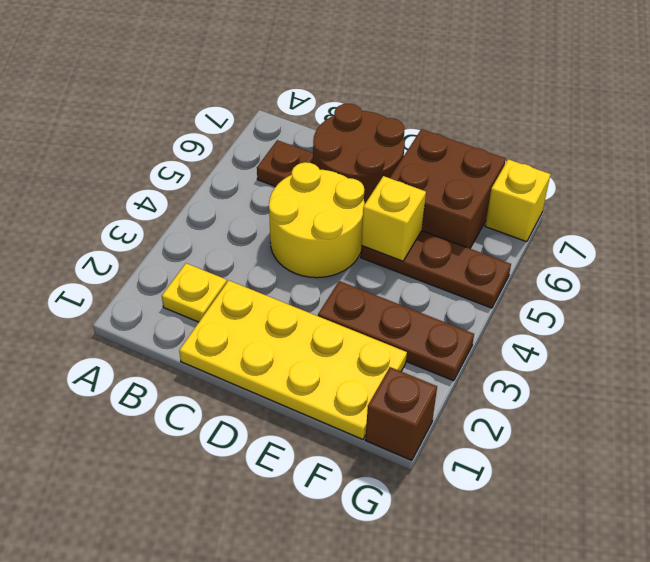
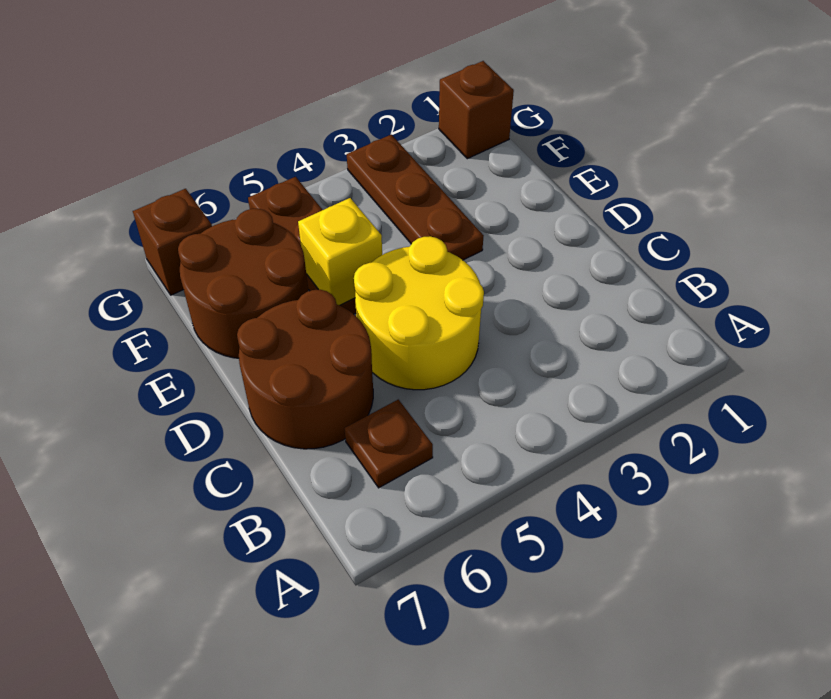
yellow 1x1 plate [162,263,227,322] -> none
yellow 2x4 plate [179,280,407,439] -> none
brown 2x2 brick [390,129,506,248] -> brown 2x2 round brick [178,209,308,358]
yellow 1x1 brick [485,159,550,242] -> brown 1x1 brick [133,189,212,295]

